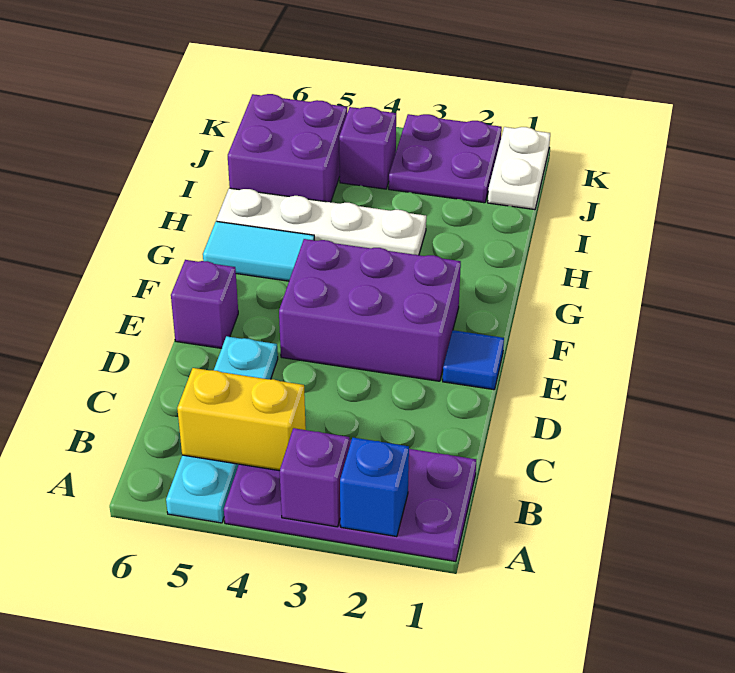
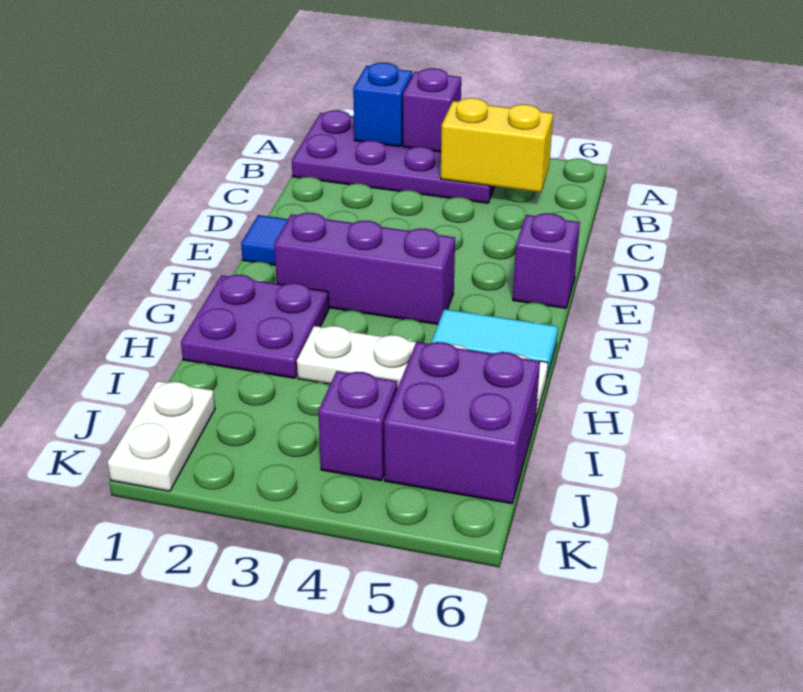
cyan 1x4 plate [166,336,278,523] -> none
purple 2x3 brick [279,239,461,381] -> purple 1x3 brick [274,213,455,324]
purple 2x2 plate [389,114,502,203] -> purple 2x2 plate moved to [181,275,329,378]

